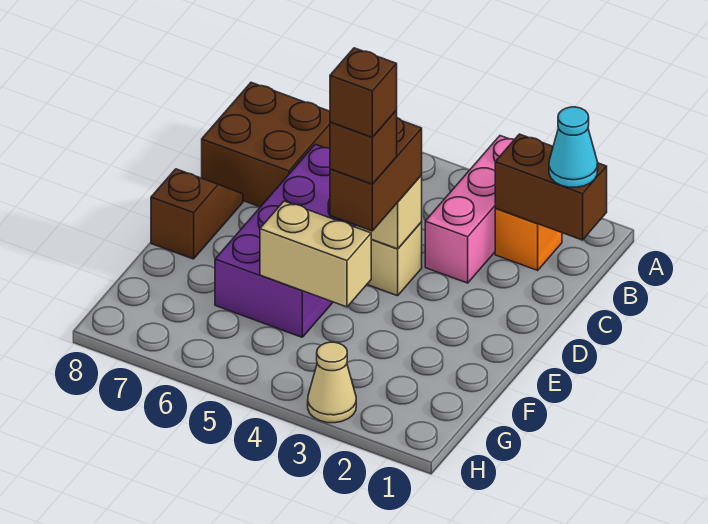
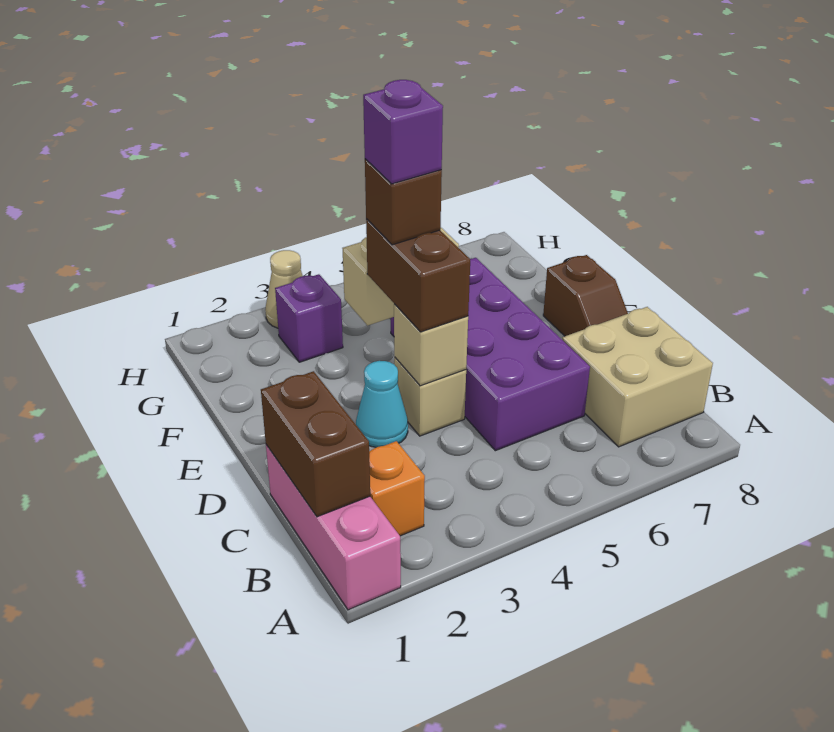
pink 1x3 brick [425,136,514,283] -> pink 1x3 brick moved to [266,445,401,610]
brown 1x2 brick [495,134,607,240] -> brown 1x2 brick turned to [261,371,370,517]
cyan 1x1 cone [549,107,598,187] -> cyan 1x1 cone moved to [356,361,408,447]
brown 2x2 brick [202,82,330,207] -> tan 2x2 brick [562,307,713,447]
brown 1x1 brick [330,48,397,137] -> purple 1x1 brick [363,80,443,184]
none -> purple 1x1 brick [275,274,343,362]

